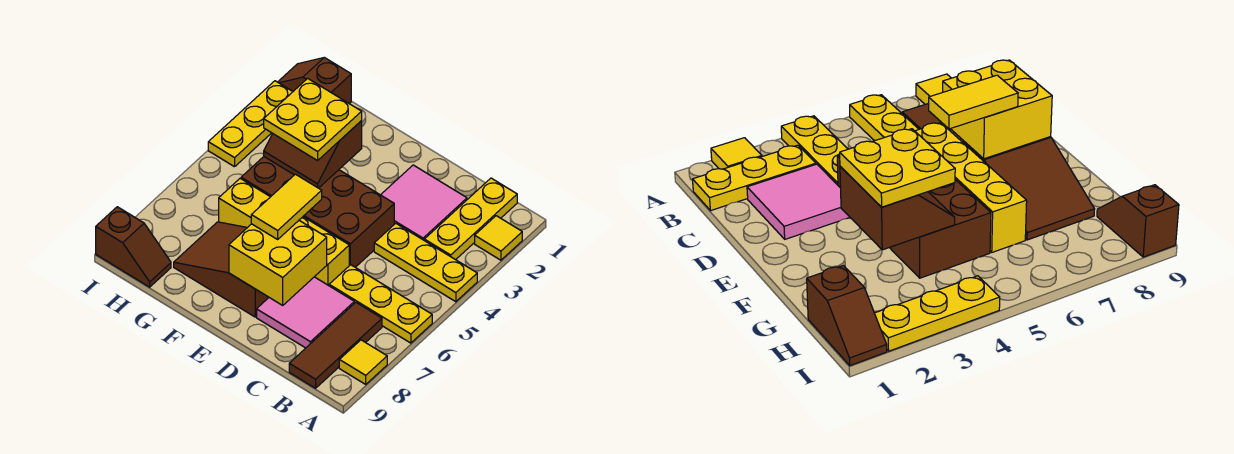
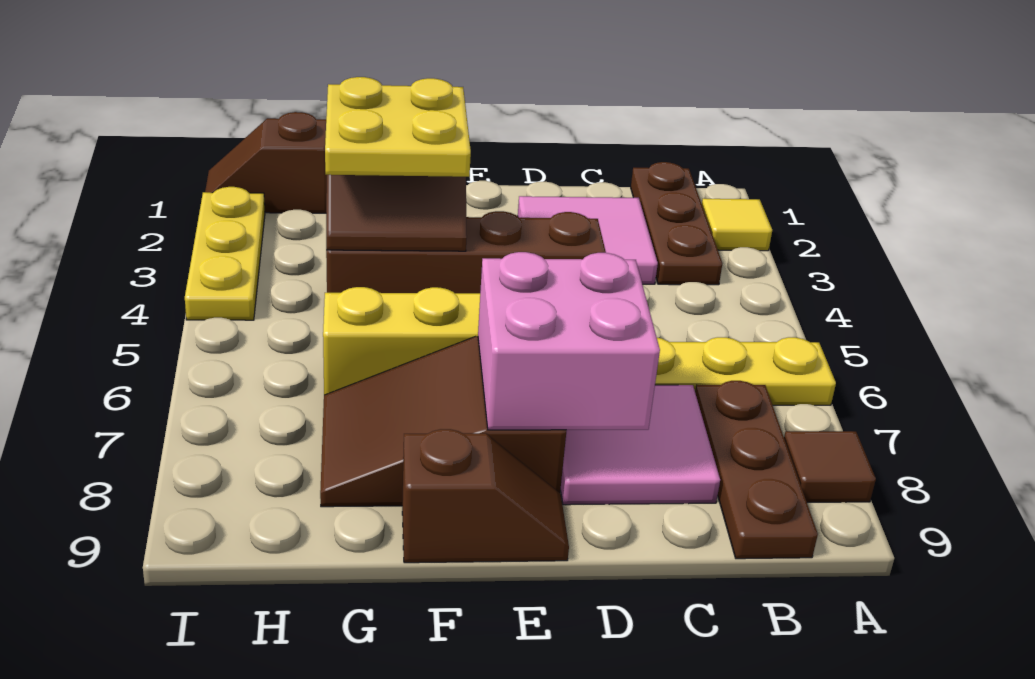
yellow 1x3 plate [374,223,477,302] -> none
yellow 1x1 tile [339,340,387,384] -> brown 1x1 tile [784,431,876,502]
yellow 1x3 plate [424,178,517,260] -> brown 1x3 plate [631,162,722,285]
brown 1x3 tile [289,302,382,388] -> brown 1x3 plate [695,381,818,559]
brown 2x4 brick [241,157,394,267] -> brown 1x4 brick [326,211,606,293]
yellow 2x2 brick [229,221,327,305] -> pink 2x2 brick [478,252,660,430]
yellow 1x2 tile [251,174,322,239] -> none
brown 1x2 slope [96,207,171,287] -> brown 1x2 slope moved to [402,429,569,563]

